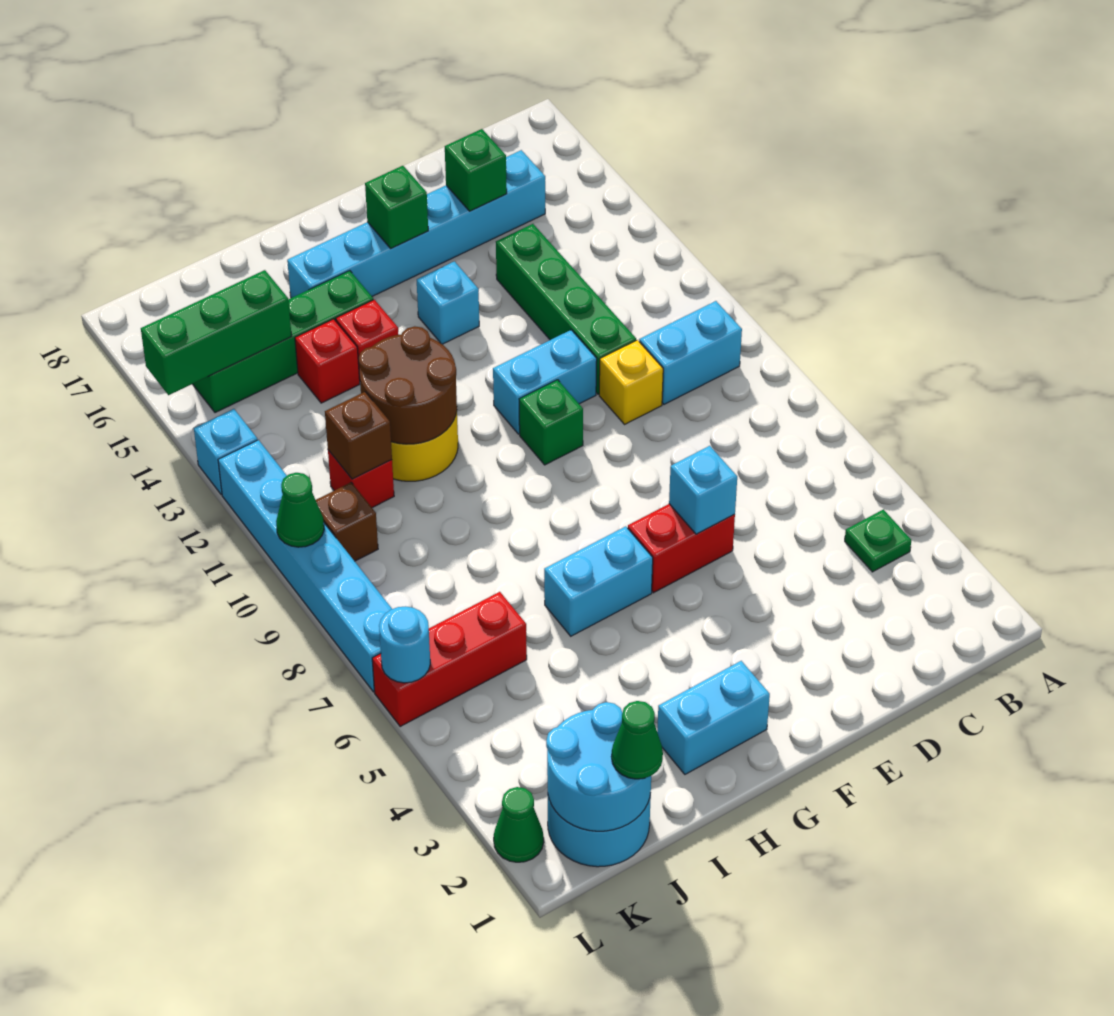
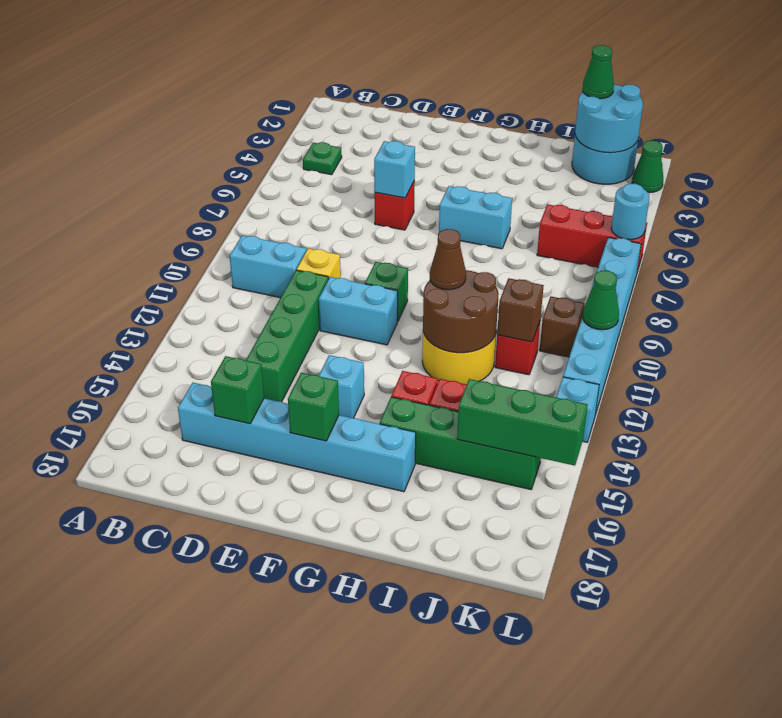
red 1x2 brick [628,504,735,593] -> red 1x1 brick [375,180,415,230]
cyan 1x2 brick [657,661,770,774] -> none
none -> brown 1x1 cone [430,229,466,290]

